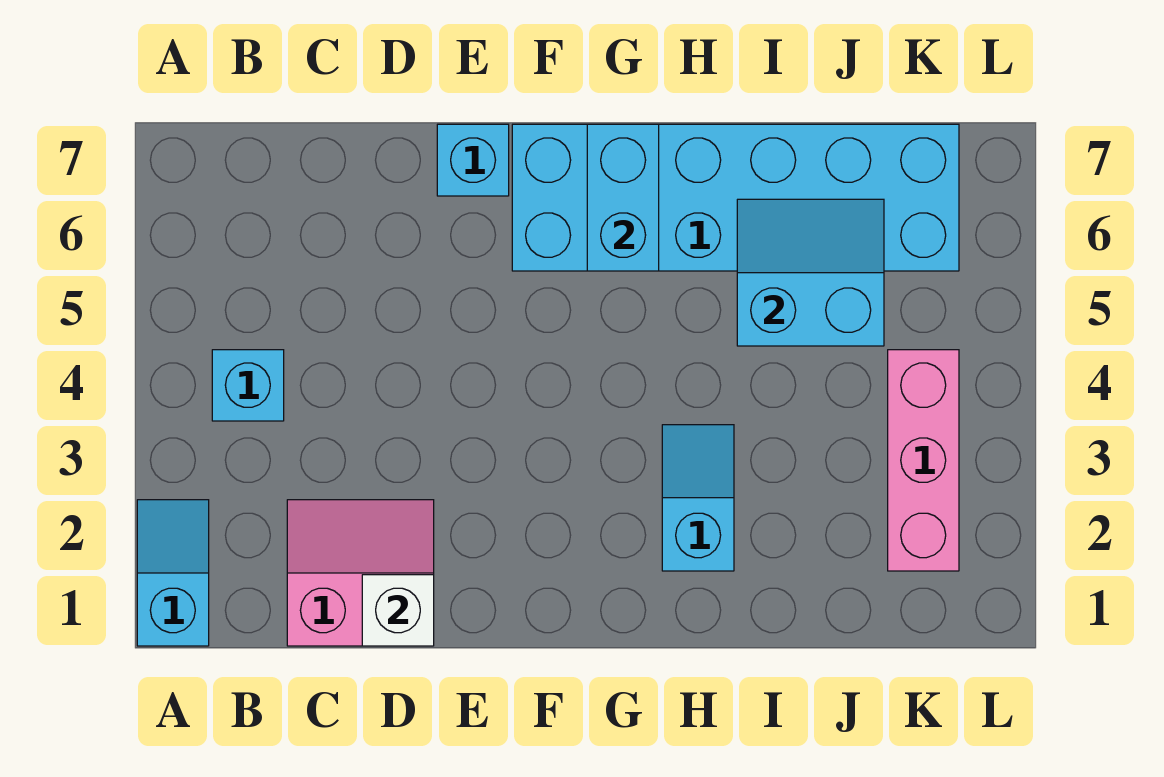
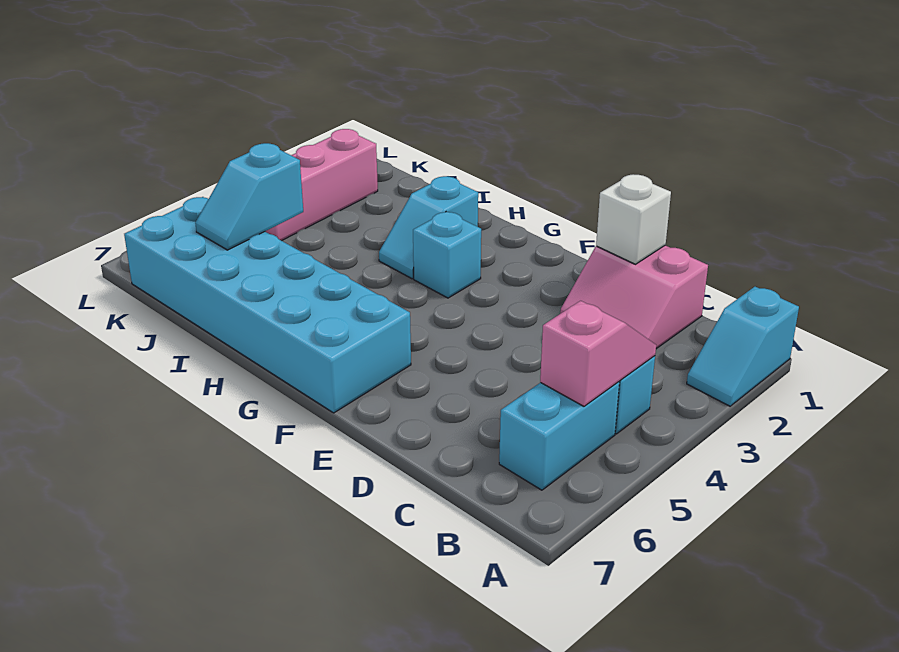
none -> pink 1x2 slope [540,301,656,406]
cyan 1x1 brick [437,124,509,196] -> cyan 1x1 brick moved to [413,212,481,298]
cyan 1x2 brick [587,124,659,271] -> cyan 1x2 brick moved to [499,382,619,490]
cyan 2x2 slope [737,199,884,346] -> cyan 1x2 slope [195,143,303,250]

